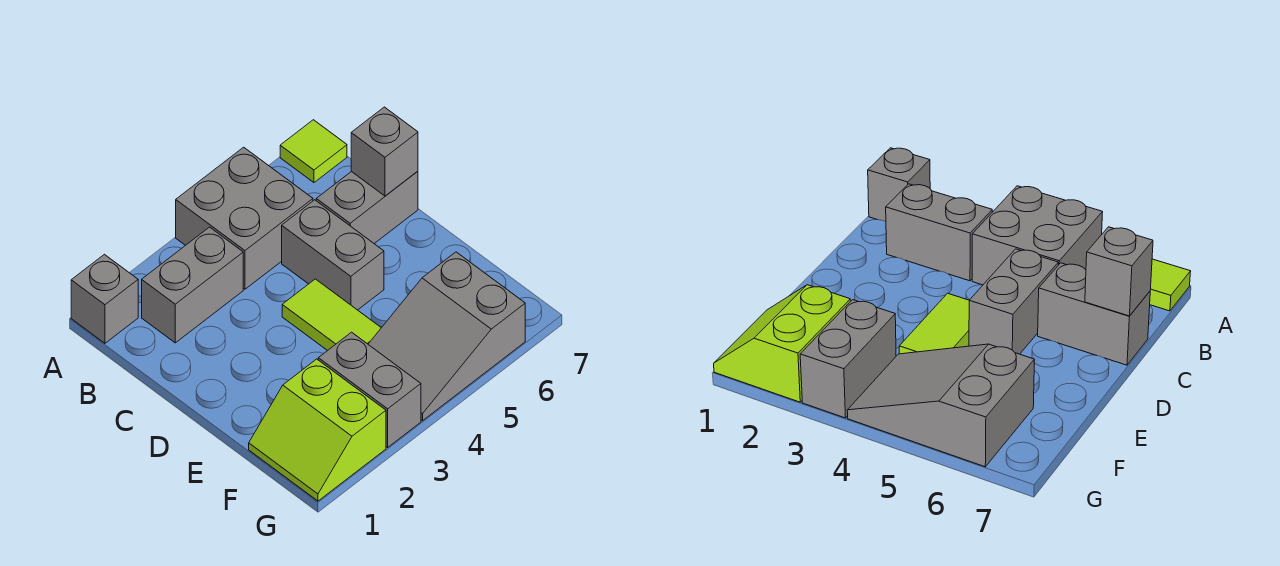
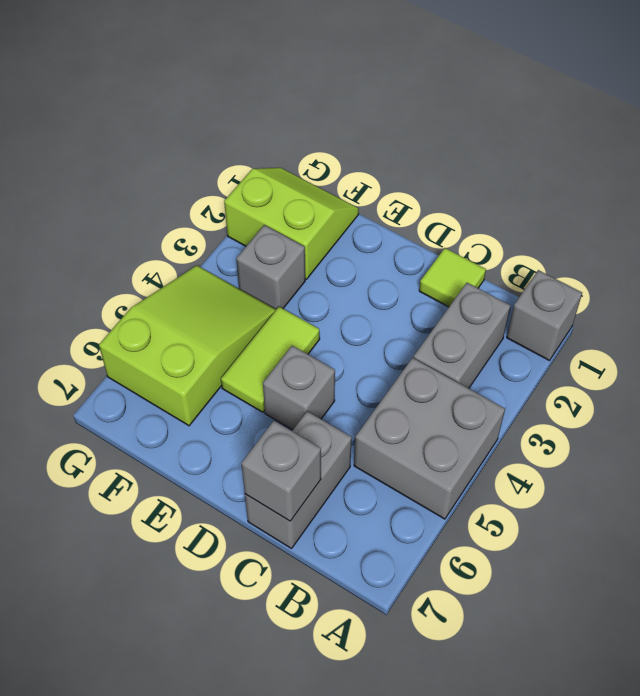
lime 1x1 tile [280,120,347,182] -> lime 1x1 tile moved to [419,248,486,307]
grey 1x2 brick [282,200,384,310] -> grey 1x1 brick [263,346,335,430]
lime 1x2 tile [282,279,381,351] -> lime 1x2 tile turned to [221,307,320,412]
grey 1x2 brick [318,332,421,447] -> grey 1x1 brick [236,225,305,309]
grey 2x3 slope [368,252,525,421] -> lime 2x3 slope [99,265,276,426]

